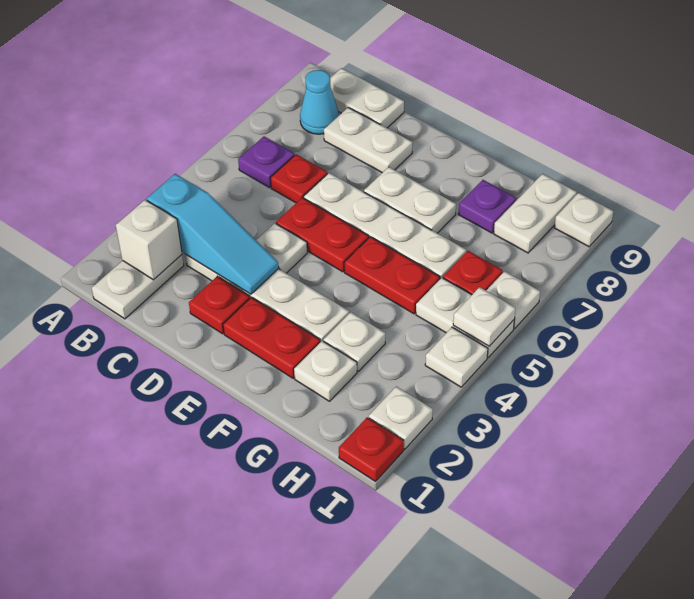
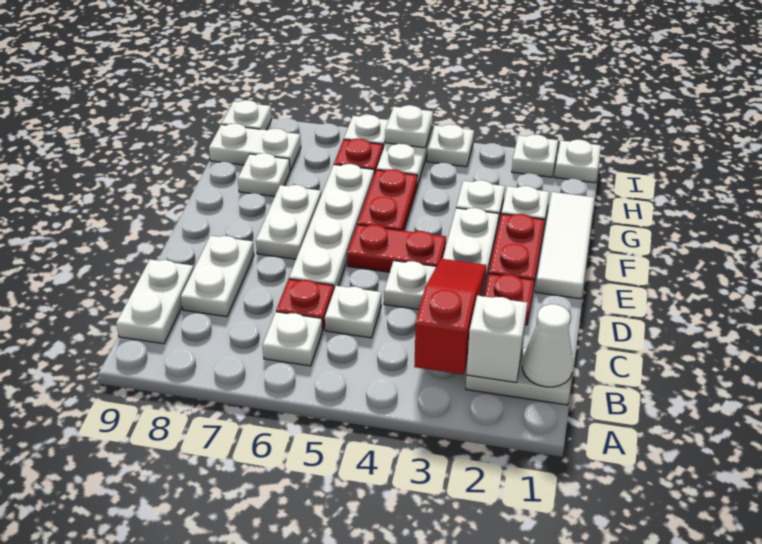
none -> white 1x1 cone [522,304,573,387]
cyan 1x3 slope [147,174,279,294] -> red 1x3 slope [414,259,487,375]
purple 1x1 plate [238,136,295,188] -> white 1x1 plate [262,312,322,366]
cyan 1x1 cone [300,70,339,134] -> none
none -> white 1x1 plate [325,286,381,338]
red 1x2 plate [276,198,369,272] -> red 1x2 plate turned to [347,225,446,272]
none -> white 1x3 tile [535,192,594,299]
purple 1x1 plate [458,180,517,233] -> white 1x1 plate [238,153,290,197]
red 1x1 plate [339,417,404,481] -> white 1x1 plate [555,140,601,183]

